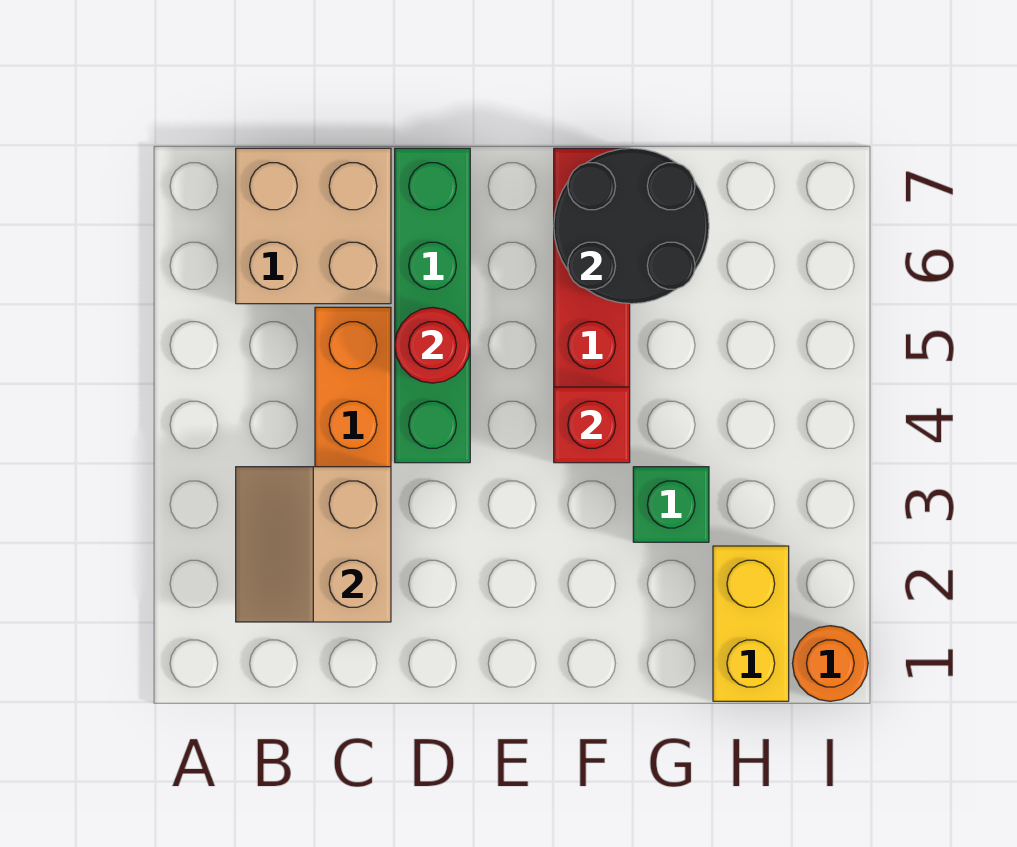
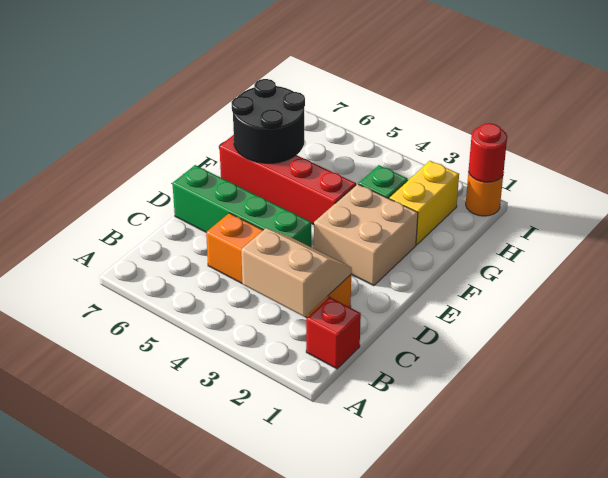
tan 2x2 slope [236,467,391,622] -> tan 2x2 slope turned to [241,228,352,317]
tan 2x2 brick [236,148,391,304] -> tan 2x2 brick moved to [314,184,418,286]
red 1x1 round brick [395,307,470,383] -> red 1x1 round brick moved to [468,123,507,182]
red 1x1 brick [554,387,630,463] -> red 1x1 brick moved to [306,297,361,369]
yellow 1x2 brick [713,546,789,701] -> yellow 1x2 brick turned to [389,161,459,245]

